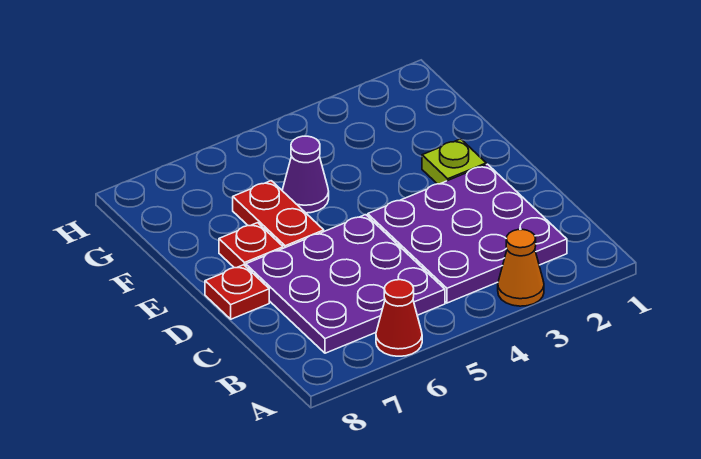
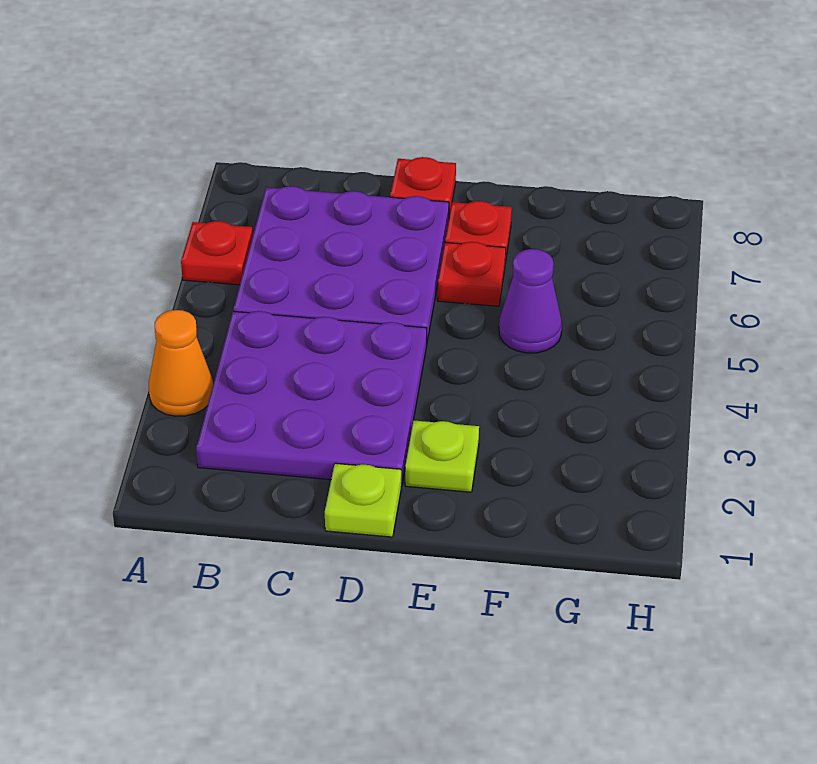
red 1x1 cone [376,280,422,356] -> red 1x1 plate [181,221,253,285]
none -> lime 1x1 plate [325,463,401,537]
red 1x2 plate [233,181,324,248] -> red 1x1 plate [438,242,506,306]

